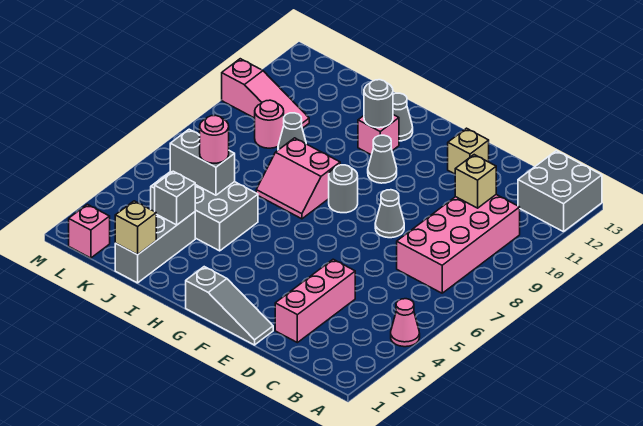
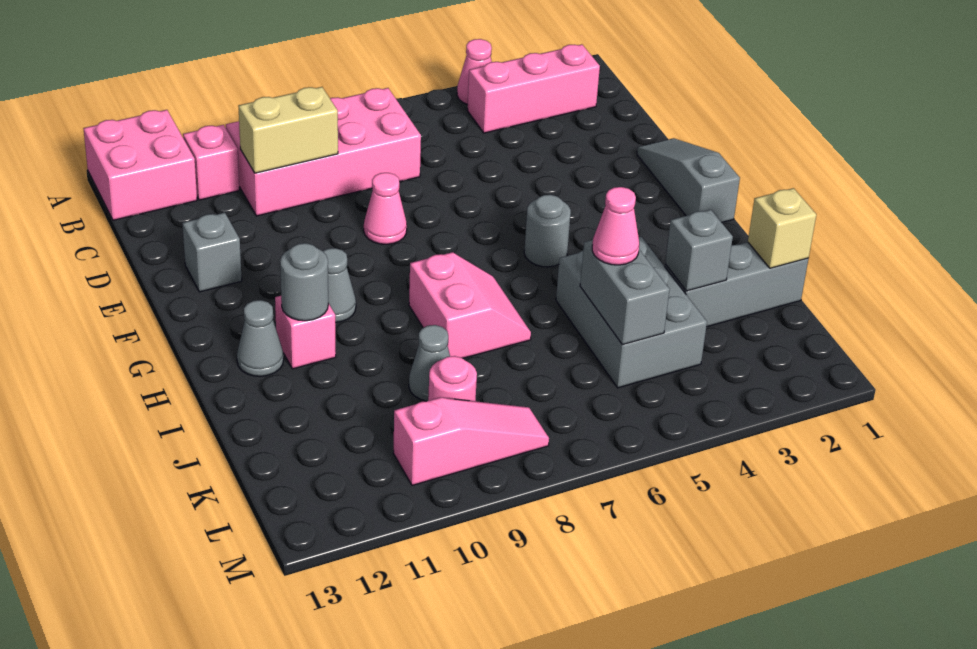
grey 2x2 brick [518,151,602,232] -> pink 2x2 brick [83,110,197,220]
tan 1x1 brick [455,155,496,208] -> tan 1x2 brick [238,87,338,173]
pink 1x3 brick [275,259,355,343] -> pink 1x3 brick moved to [467,44,600,133]
grey 1x1 cone [375,190,404,238] -> pink 1x1 cone [364,173,407,244]
tan 1x1 brick [448,128,489,174] -> grey 1x1 brick [182,213,242,292]
grey 1x1 round brick [329,165,358,213] -> grey 1x1 round brick moved to [524,195,571,267]
pink 1x1 round brick [199,115,229,163] -> pink 1x1 cone [592,187,639,265]
pink 1x3 slope [222,59,309,128] -> pink 1x3 slope turned to [393,398,549,485]
pink 1x1 brick [69,204,110,258] -> pink 1x1 brick moved to [183,125,239,200]

